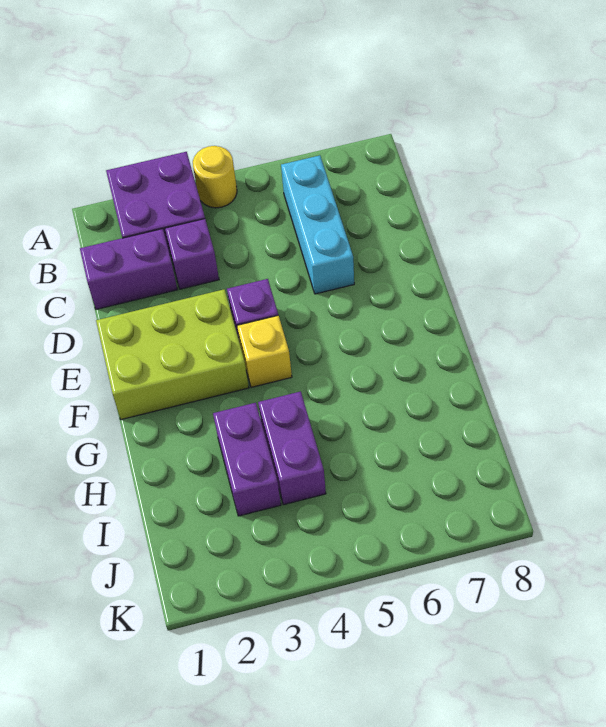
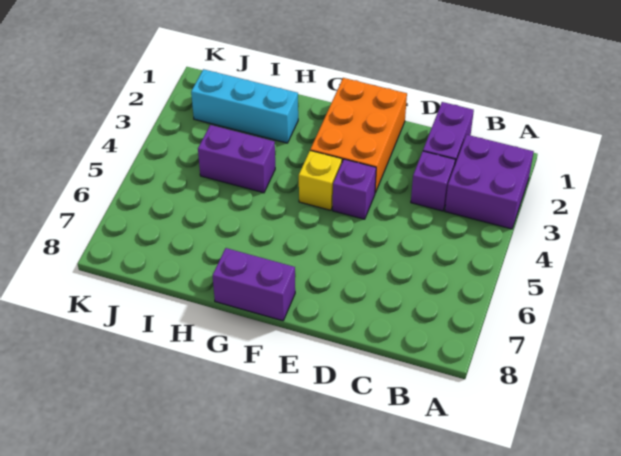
yellow 1x1 round brick [193,146,237,208] -> none
cyan 1x3 brick [281,155,354,294] -> cyan 1x3 brick moved to [191,69,298,143]
lime 2x3 brick [96,289,249,420] -> orange 2x3 brick [310,78,407,193]
purple 1x2 brick [213,403,281,516] -> purple 1x2 brick moved to [213,248,295,321]

